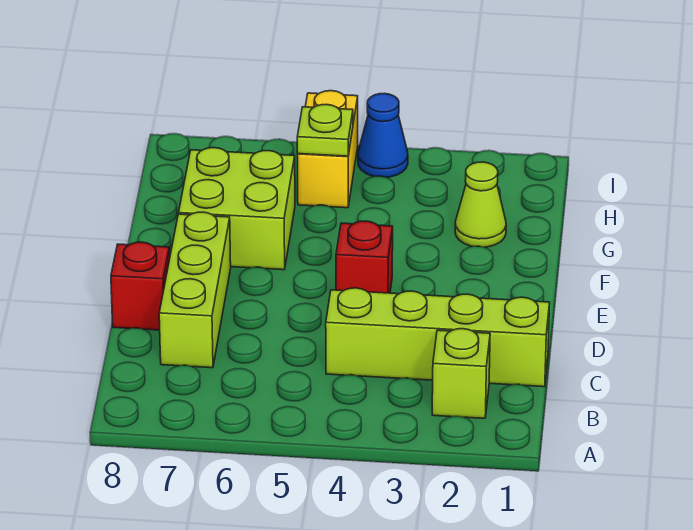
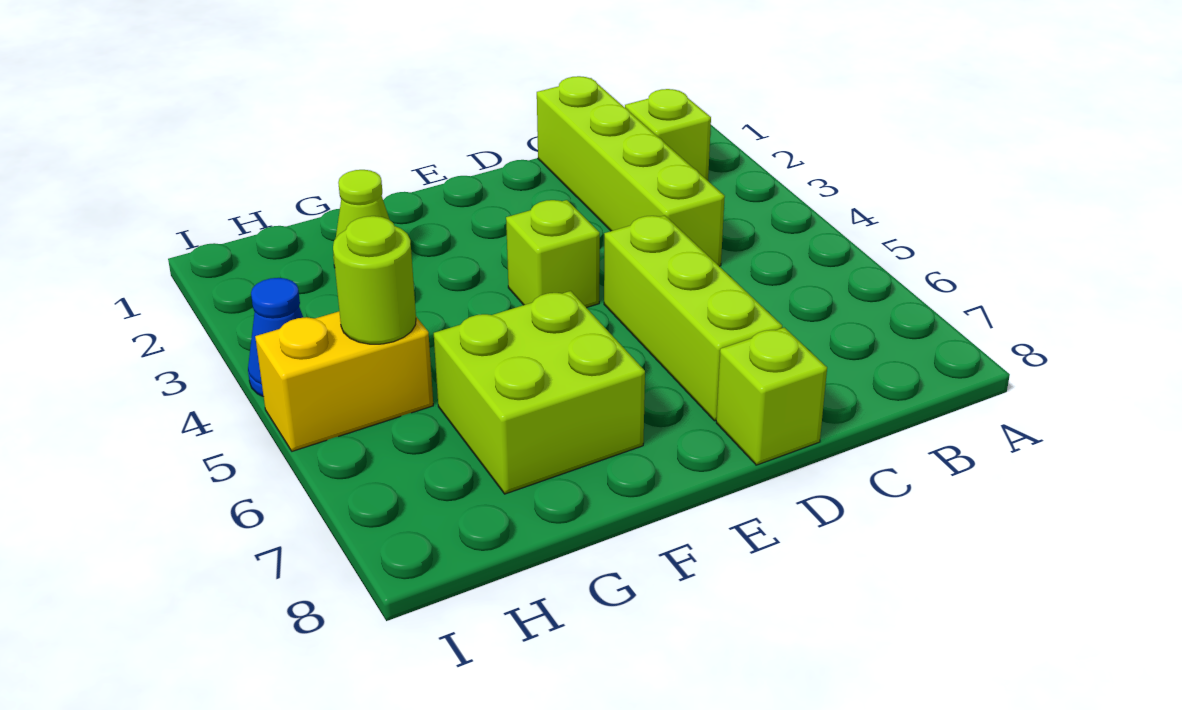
lime 1x3 brick [159,212,231,368] -> lime 1x3 brick turned to [604,215,782,421]
red 1x1 brick [111,242,170,330] -> lime 1x1 brick [716,327,827,465]
red 1x1 brick [336,221,393,293] -> lime 1x1 brick [506,200,600,308]
lime 1x1 plate [297,104,353,156] -> lime 1x1 round brick [333,216,416,344]

